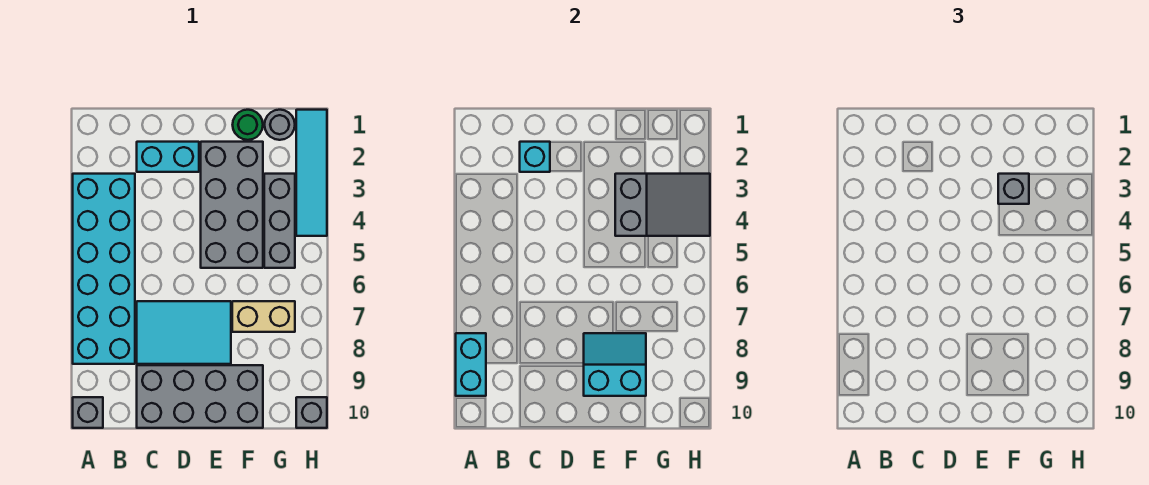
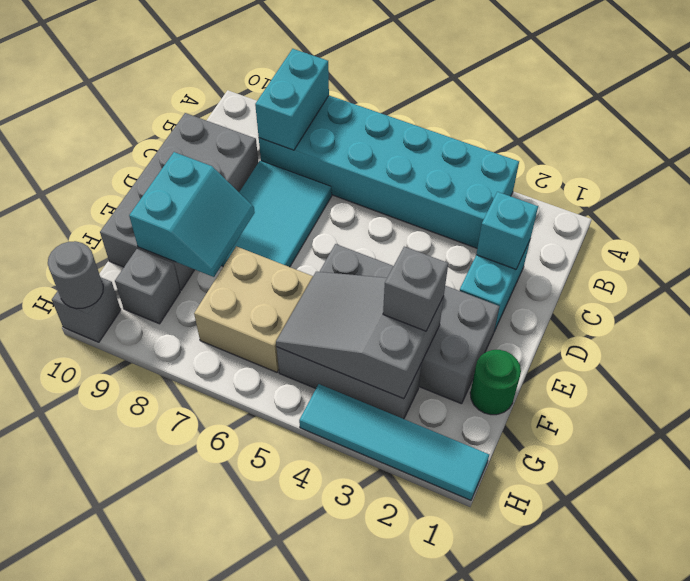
cyan 1x2 brick [456,333,486,396] -> cyan 1x2 brick turned to [255,49,329,150]
grey 1x1 brick [73,397,103,428] -> grey 1x1 brick moved to [115,249,180,324]
grey 2x3 slope [615,174,710,236] -> grey 2x3 slope turned to [276,272,444,399]
tan 1x2 brick [232,301,295,332] -> tan 2x2 brick [194,246,313,372]
grey 1x1 round brick [265,110,295,140] -> grey 1x1 round brick moved to [48,241,103,309]

